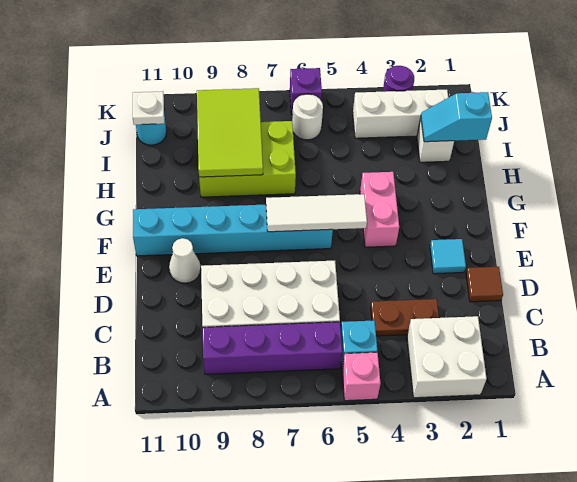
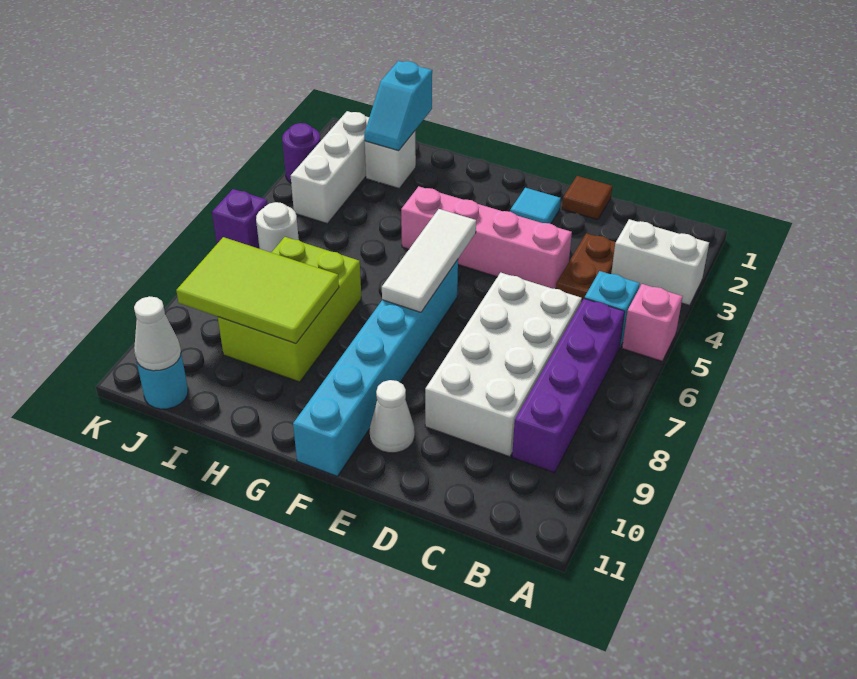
white 2x2 brick [407,316,487,398] -> white 1x2 brick [611,219,709,305]
pink 1x2 brick [360,172,399,247] -> pink 1x4 brick [401,186,572,289]
white 1x1 plate [133,91,164,125] -> white 1x1 cone [134,296,181,371]

